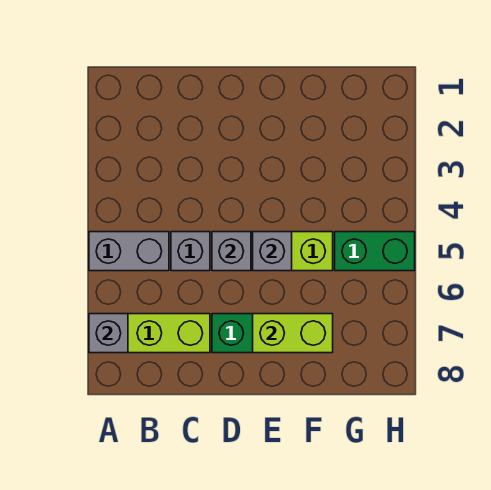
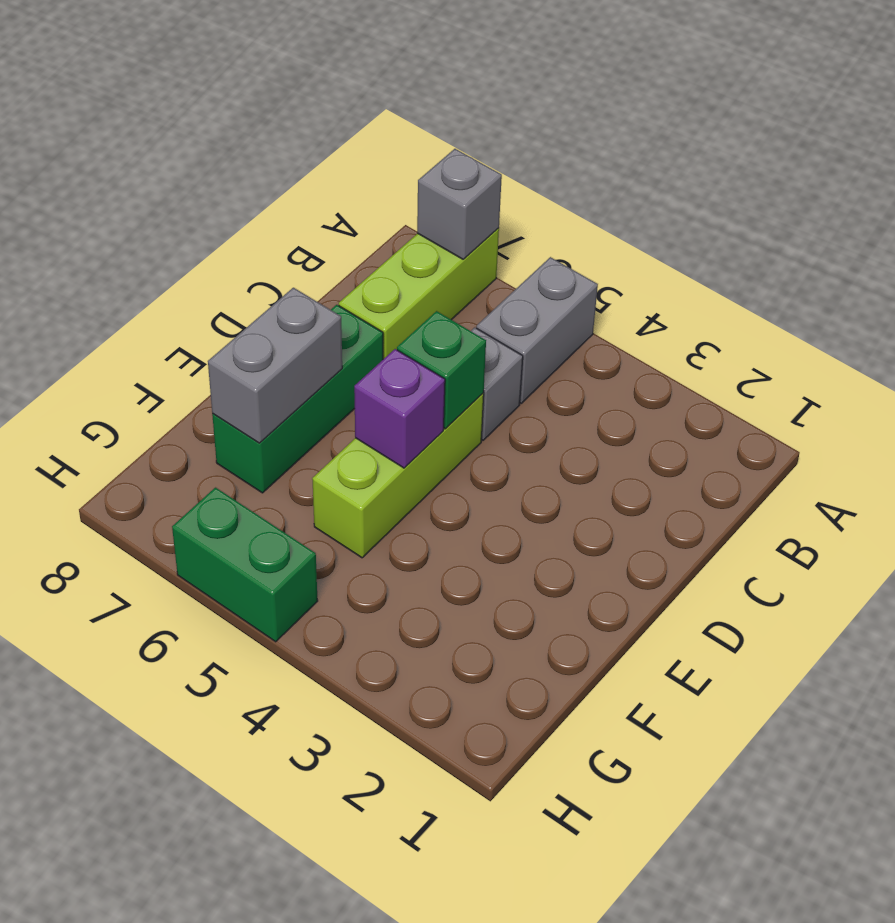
grey 1x1 brick [212,232,251,271] -> green 1x1 brick [397,311,486,429]
grey 1x1 brick [253,232,292,271] -> purple 1x1 brick [354,349,445,468]
lime 1x2 brick [253,314,333,353] -> grey 1x2 brick [208,288,342,443]
green 1x2 brick [335,232,415,271] -> green 1x2 brick turned to [172,488,318,642]

